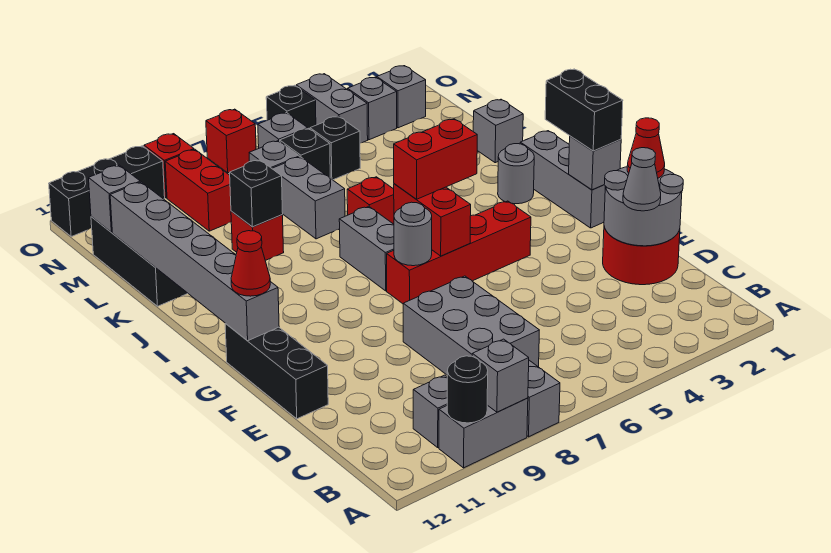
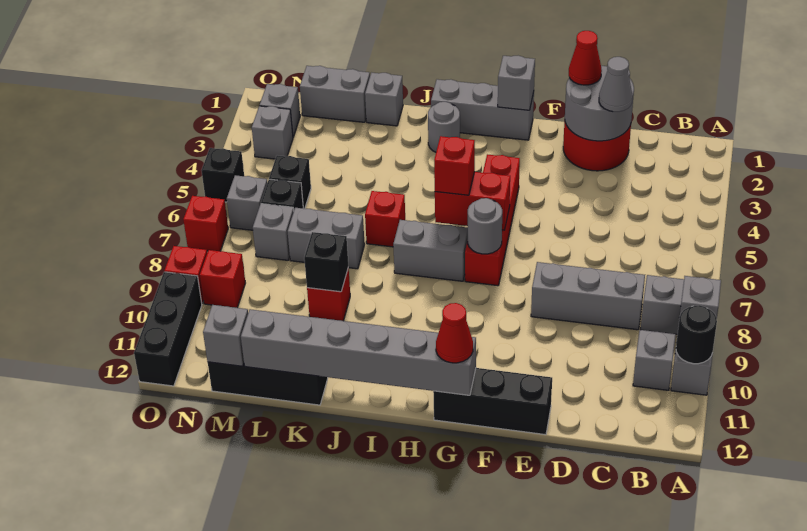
grey 2x3 brick [403,276,539,375] -> grey 1x3 brick [531,262,645,330]
black 1x2 brick [545,69,623,151] -> none
red 1x2 brick [394,119,477,199] -> red 1x1 brick [434,136,475,195]
red 1x2 brick [165,150,231,231] -> red 1x1 brick [200,250,245,308]
grey 1x2 brick [296,74,368,143] -> grey 1x2 brick moved to [300,66,370,122]

